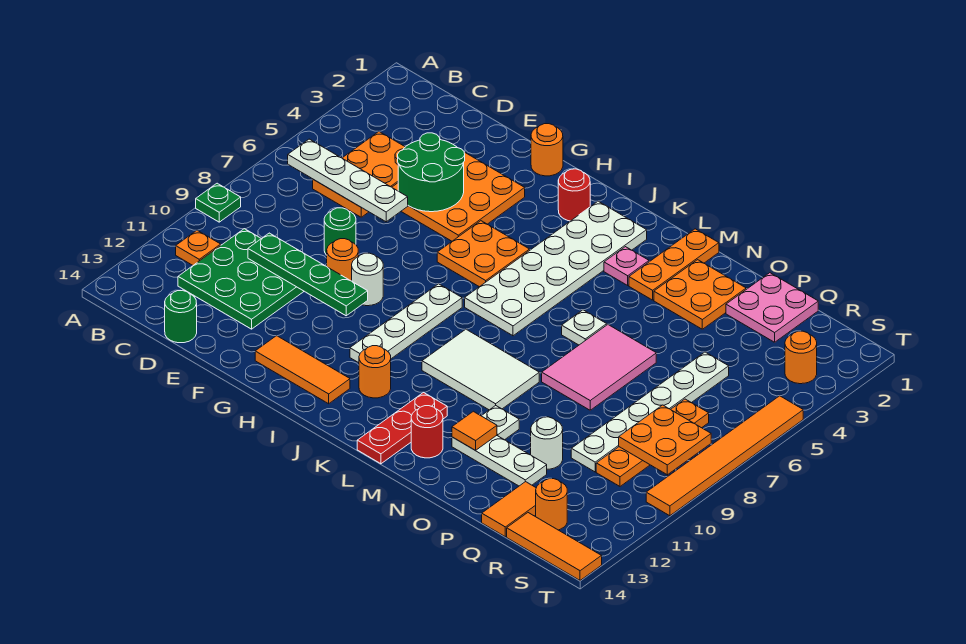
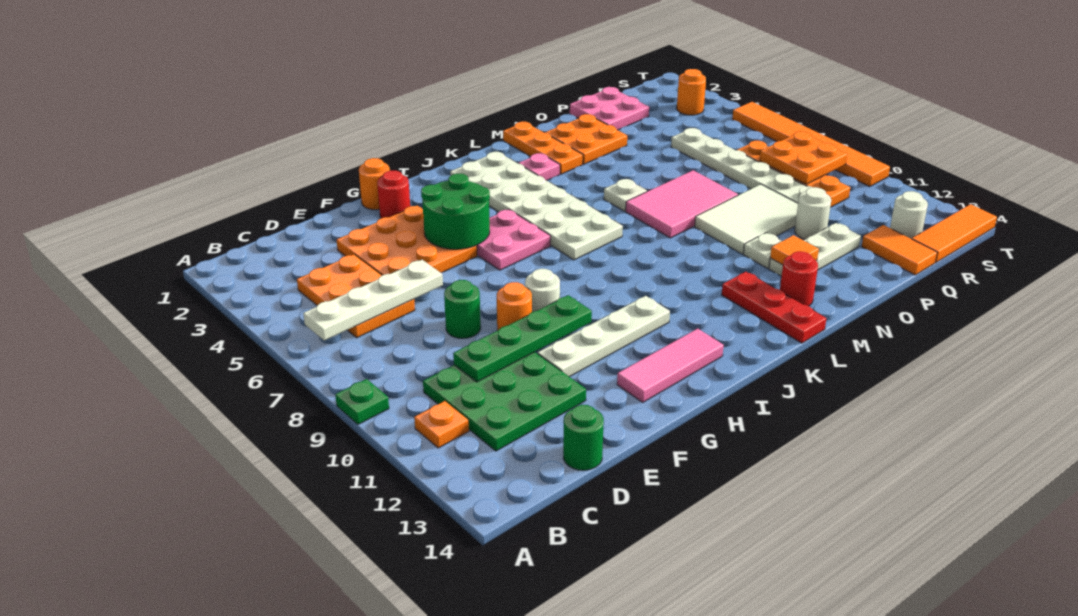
green 2x2 round brick [398,133,465,212] -> green 2x2 round brick moved to [421,174,490,249]
orange 1x3 tile [255,336,350,404] -> pink 1x3 tile [617,329,724,402]
orange 2x2 plate [437,221,530,287] -> pink 2x2 plate [476,209,550,270]
red 1x1 round brick [558,169,590,221] -> red 1x1 round brick moved to [377,170,410,218]
white 1x4 plate [350,284,462,363] -> white 1x4 plate turned to [538,296,670,377]
orange 1x1 round brick [359,346,391,398] -> none
white 2x3 tile [422,329,539,410] -> white 2x3 tile moved to [695,184,798,254]
pink 2x3 tile [542,325,656,410] -> pink 2x3 tile turned to [626,170,738,238]
orange 1x1 round brick [536,479,567,530] -> white 1x1 round brick [890,191,928,239]

